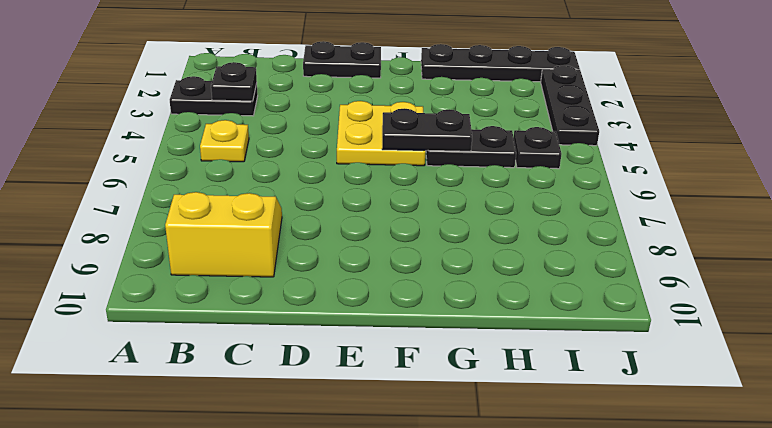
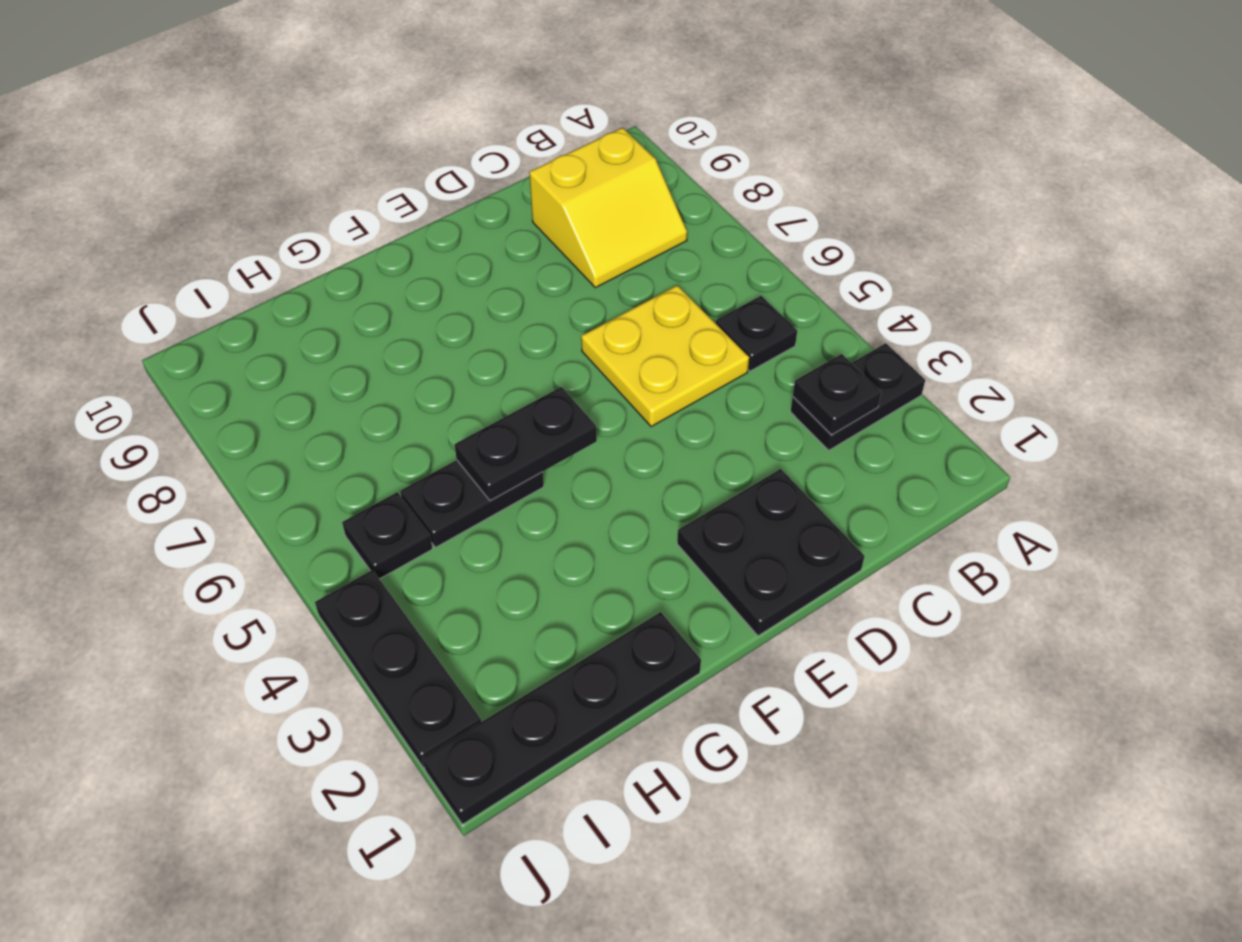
yellow 1x1 plate [200,120,249,162] -> black 1x1 plate [716,296,797,371]
black 1x2 plate [303,41,381,78] -> black 2x2 plate [677,469,864,636]
yellow 2x2 plate [337,101,426,166] -> yellow 2x2 plate moved to [581,285,749,427]

